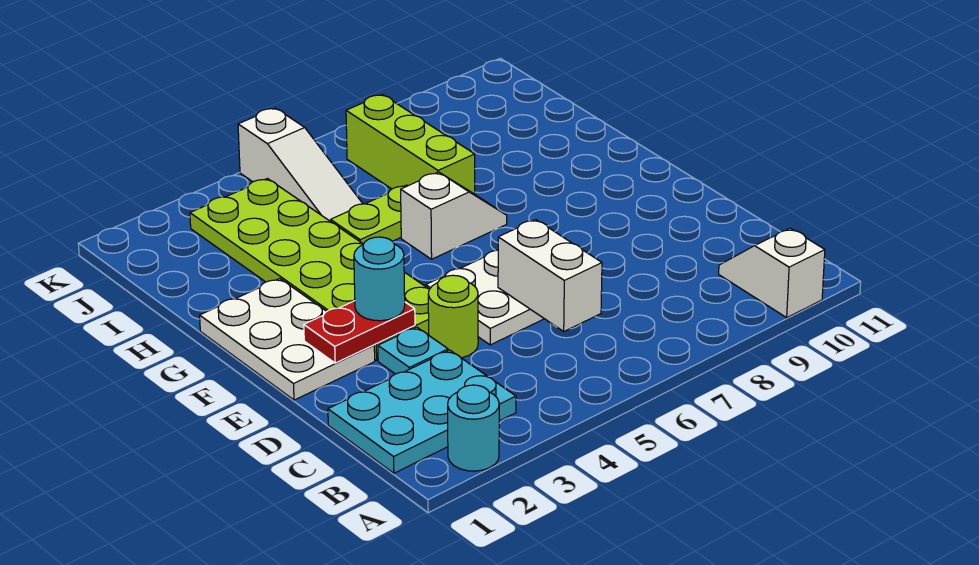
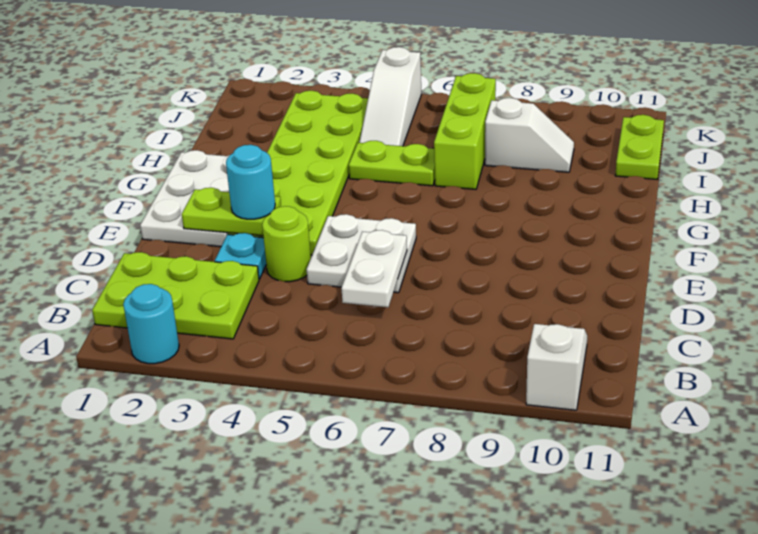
cyan 2x3 plate [328,350,516,473] -> lime 2x3 plate [92,252,259,339]
white 1x2 brick [498,219,602,331] -> white 1x2 plate [341,230,407,307]
red 1x2 plate [304,301,415,363] -> lime 1x2 plate [182,188,281,236]
white 1x2 slope [401,172,507,259] -> white 1x2 slope moved to [485,98,574,172]
none -> lime 1x2 plate [615,115,664,179]

